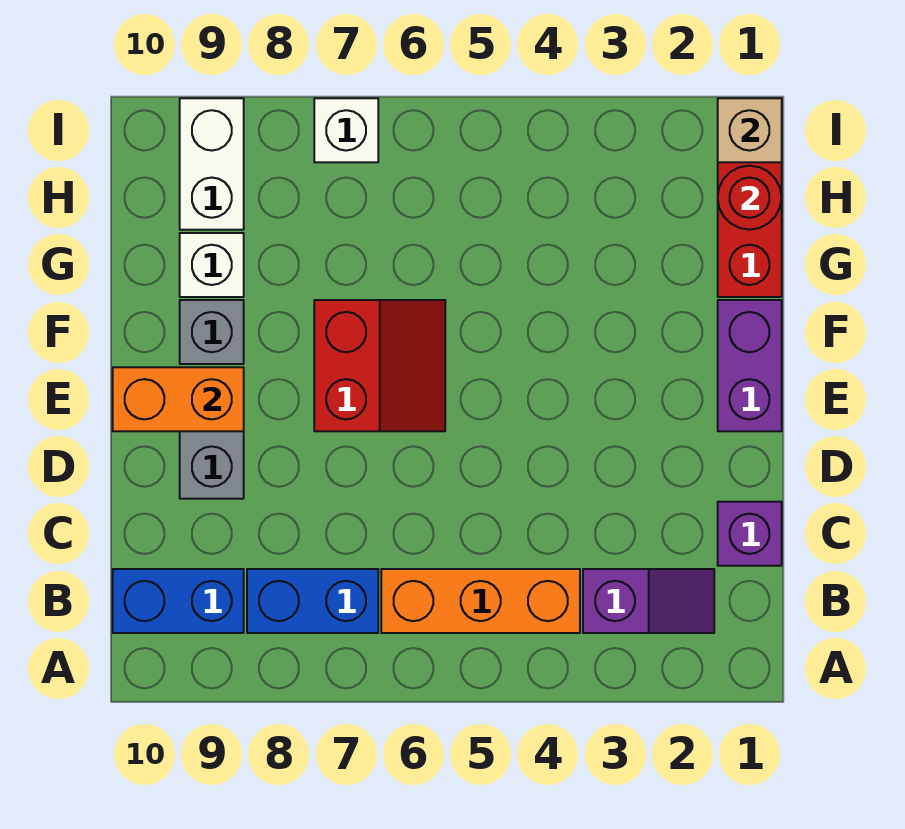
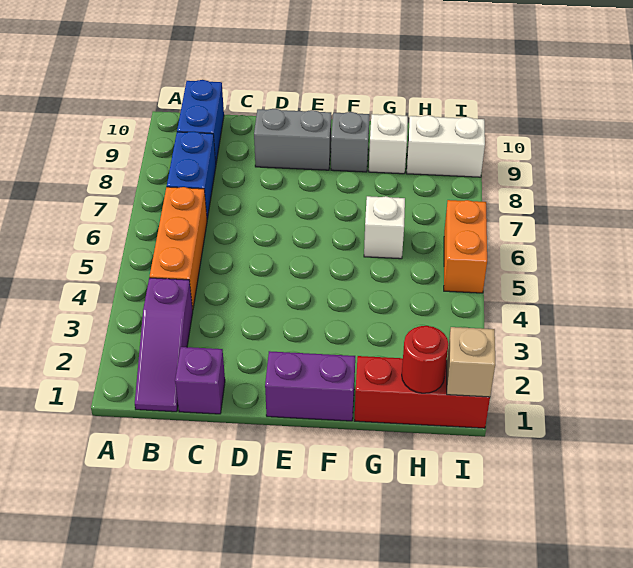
purple 1x2 slope [583,569,714,633] -> purple 1x3 slope [135,278,193,412]
red 2x2 slope [314,300,445,431] -> none
orange 1x2 brick [113,367,244,431] -> orange 1x2 brick moved to [444,200,487,293]
white 1x1 brick [314,98,378,162] -> white 1x1 brick moved to [364,196,405,259]

